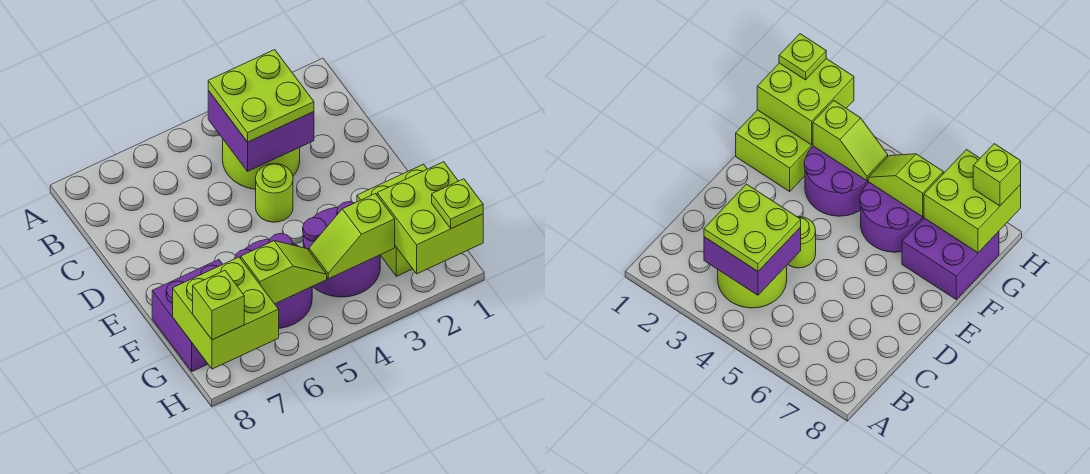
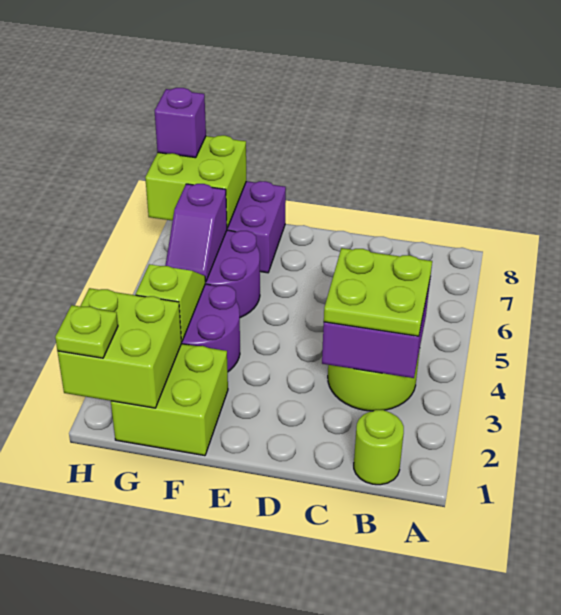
lime 1x1 round brick [256,164,293,222] -> lime 1x1 round brick moved to [354,410,404,485]
lime 1x2 slope [241,241,327,304] -> purple 1x2 slope [165,184,227,282]
lime 1x1 brick [193,271,244,340] -> purple 1x1 brick [155,88,206,158]

